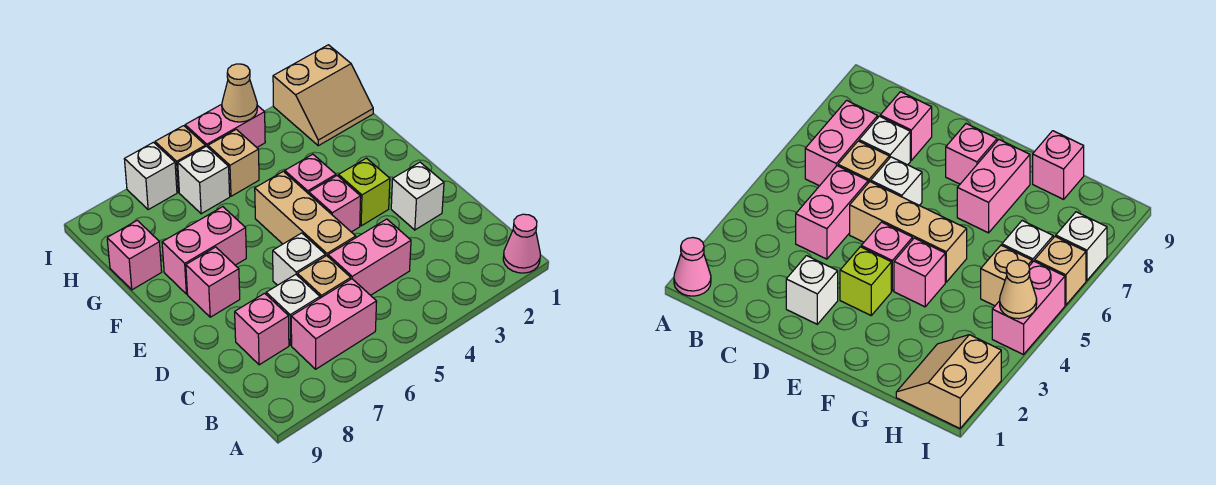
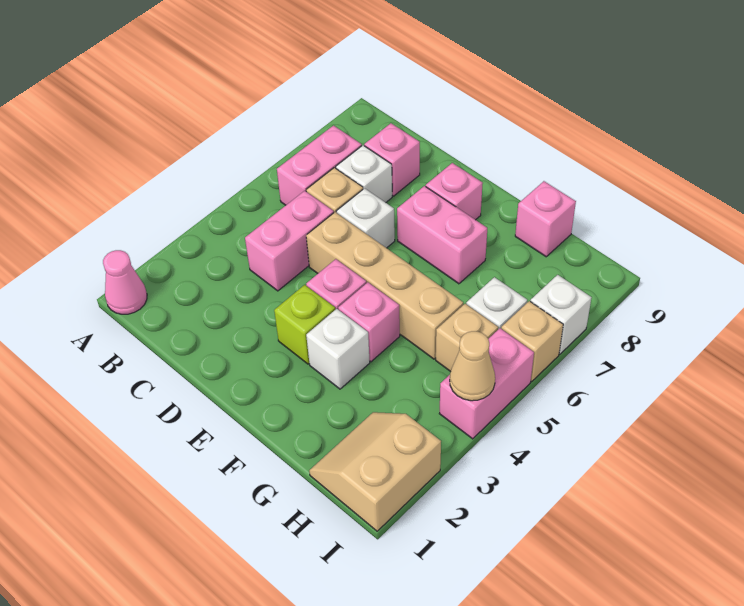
white 1x1 brick [391,162,444,230] -> white 1x1 brick moved to [306,309,370,389]
tan 1x3 brick [255,171,356,256] -> tan 1x4 brick [306,212,463,359]
pink 1x2 brick [162,207,246,294] -> pink 1x2 brick turned to [397,186,487,284]

